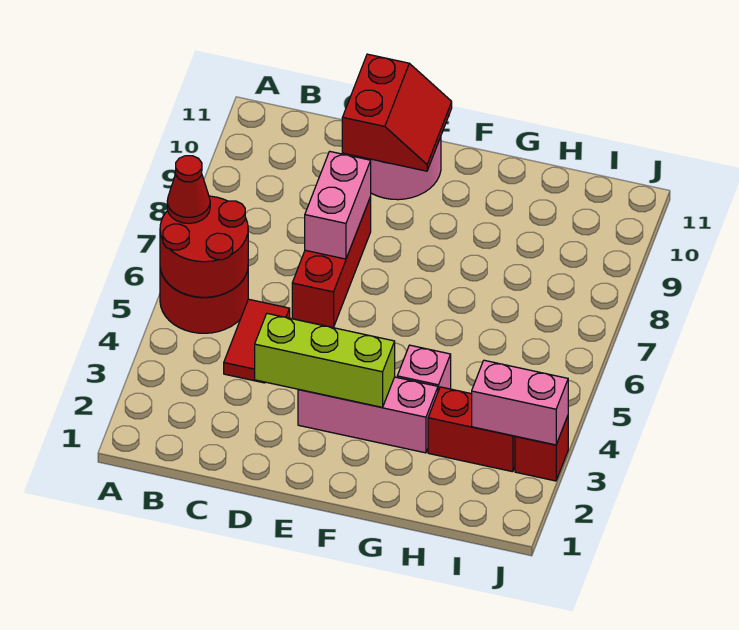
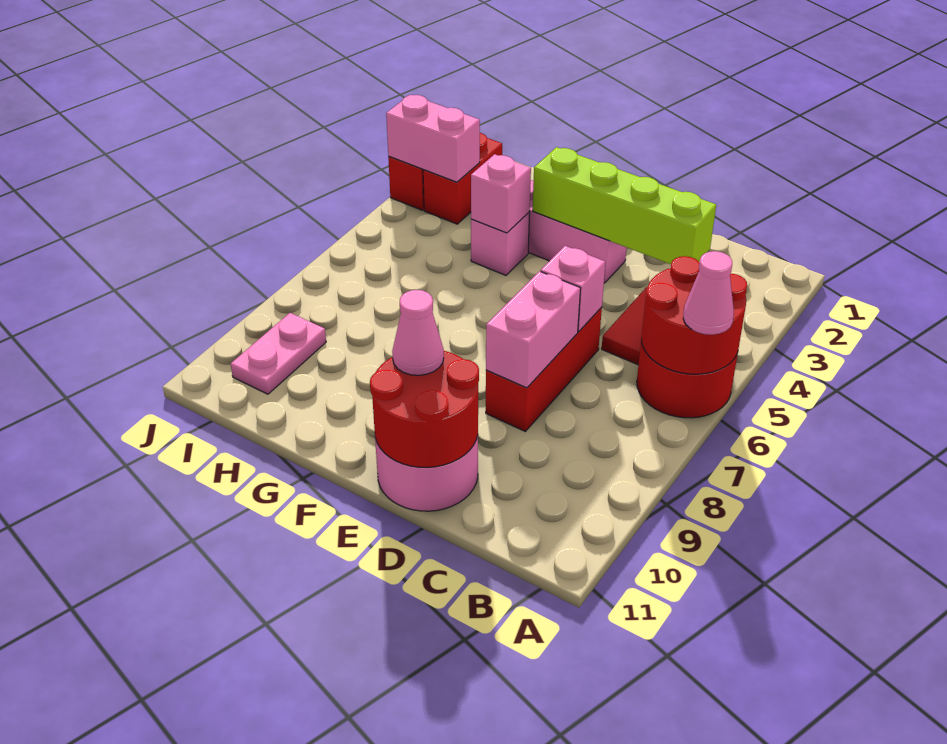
red 1x1 cone [167,156,210,224] -> pink 1x1 cone [683,251,734,335]
lime 1x3 brick [255,314,395,407] -> lime 1x4 brick [533,147,716,264]
none -> pink 1x1 brick [541,246,605,332]
red 2x2 slope [342,54,452,171] -> red 2x2 round brick [370,351,479,467]
none -> pink 1x1 cone [392,290,444,375]
none -> pink 1x1 brick [471,154,531,233]
red 1x2 brick [428,387,515,472] -> red 1x2 brick turned to [423,133,502,224]
none -> pink 1x2 plate [231,313,326,394]

